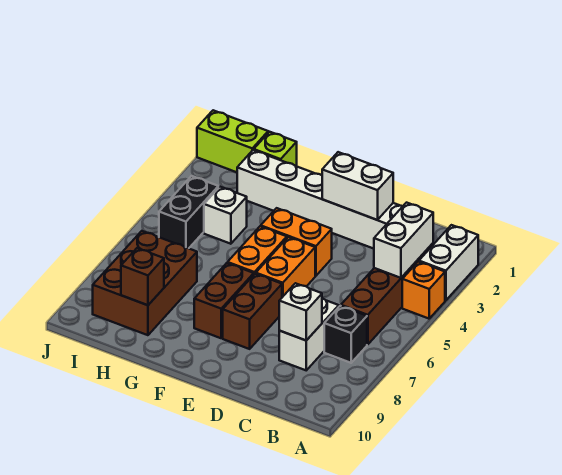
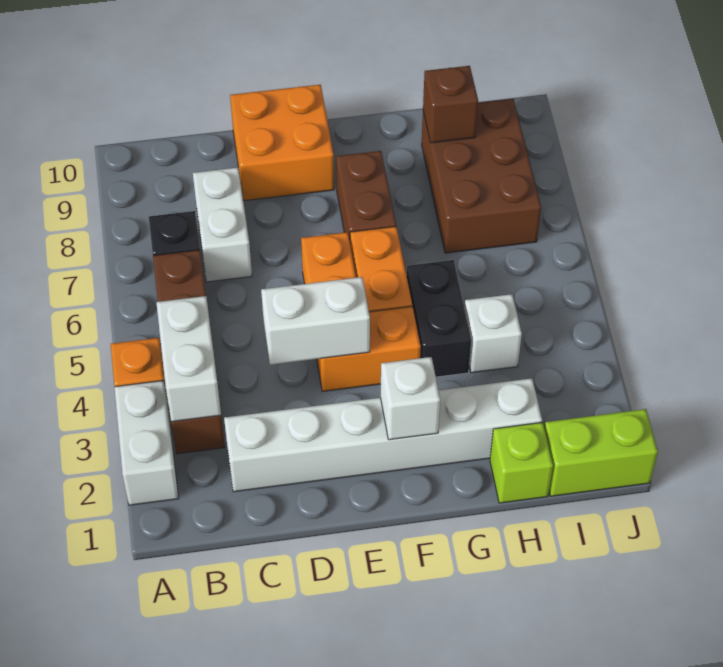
white 1x1 brick [279,283,322,340] -> white 1x1 brick moved to [381,357,440,440]
white 1x2 brick [322,152,393,220] -> white 1x2 brick moved to [261,277,370,365]
none -> orange 2x2 brick [230,85,334,201]
brown 1x2 brick [223,274,282,349] -> none
black 1x2 brick [159,176,218,248] -> black 1x2 brick moved to [407,260,471,377]

